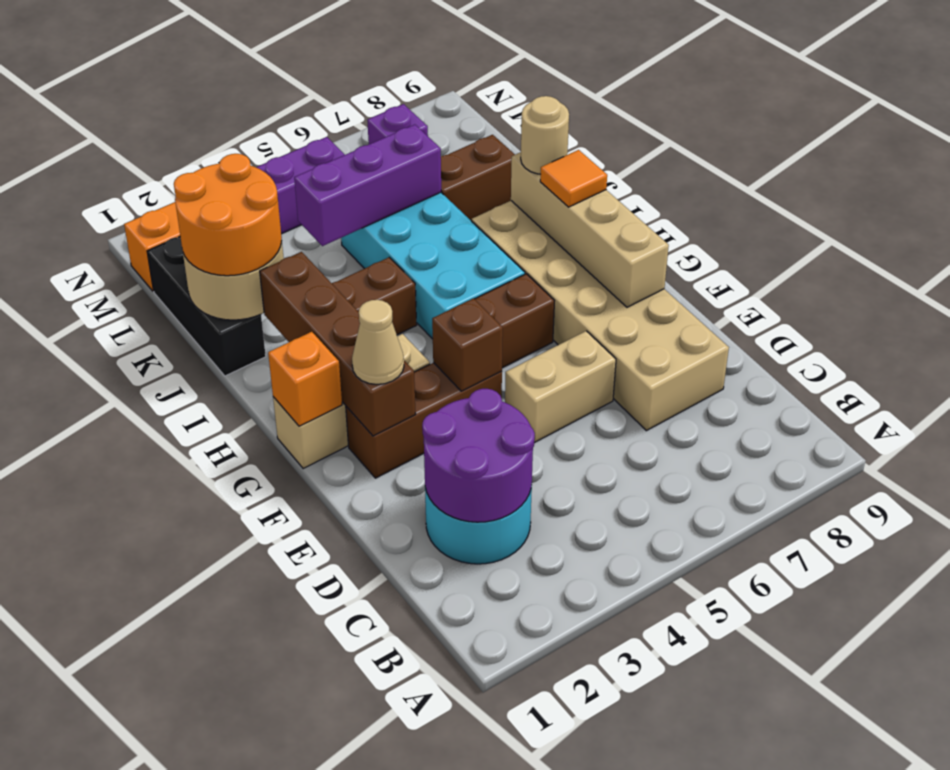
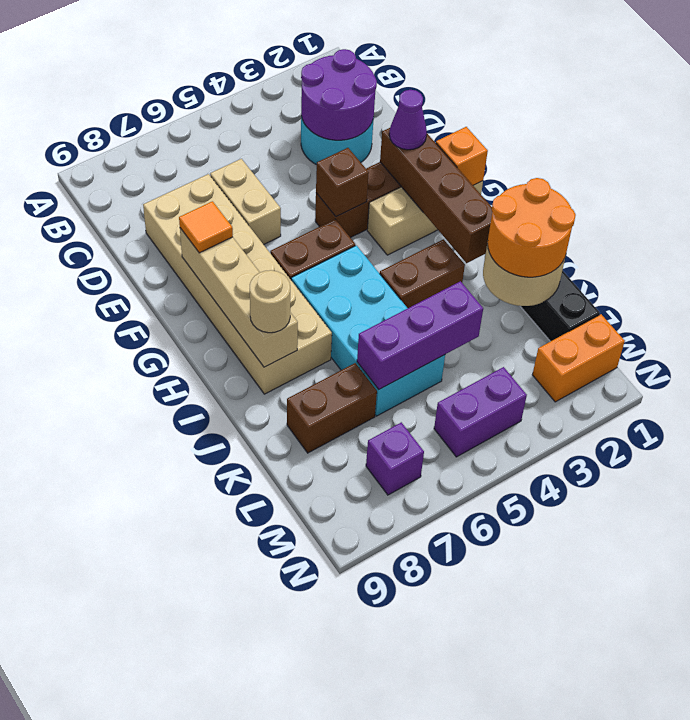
tan 1x2 brick [505,331,616,443] -> tan 1x2 brick turned to [210,159,281,245]
tan 1x1 cone [352,300,404,384] -> purple 1x1 cone [389,90,427,150]
orange 1x1 tile [540,150,607,207] -> orange 1x1 tile moved to [179,201,233,253]

